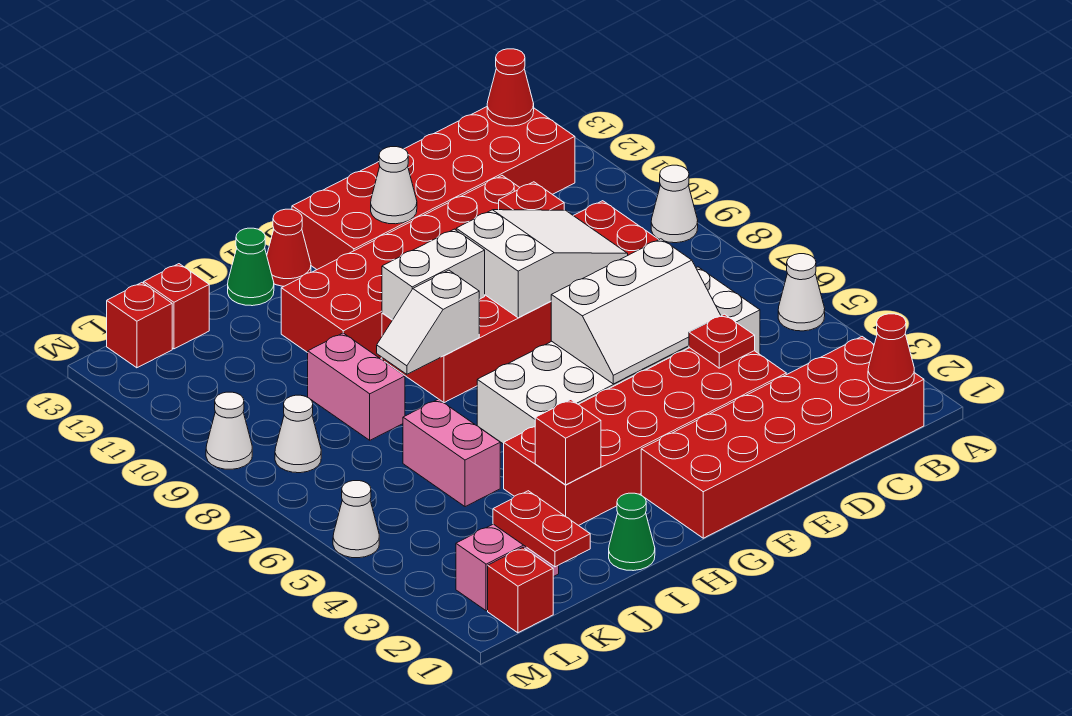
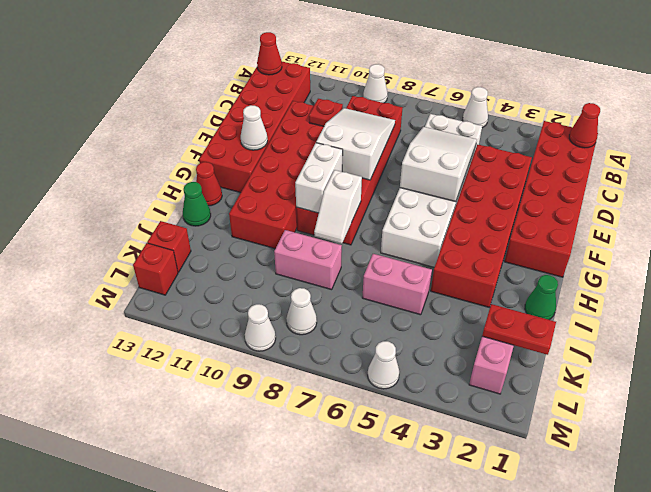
red 1x1 plate [689,314,755,368] -> none
white 2x3 slope [551,239,721,384] -> white 2x3 slope turned to [400,127,477,202]
red 1x1 brick [535,400,601,485] -> none
red 1x1 brick [488,548,553,633] -> none

